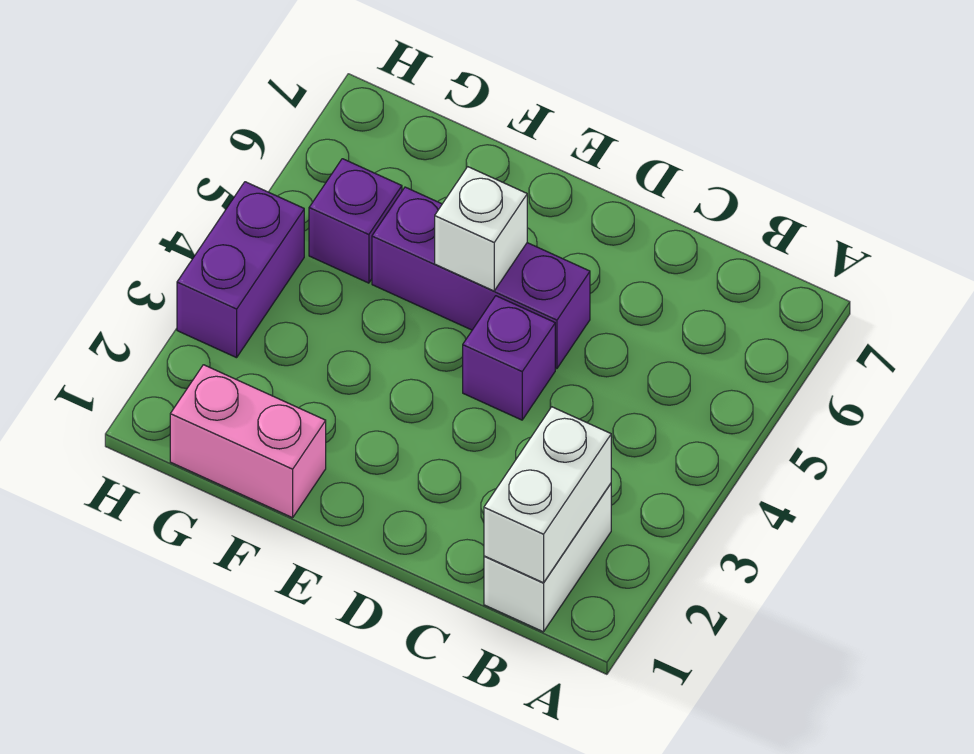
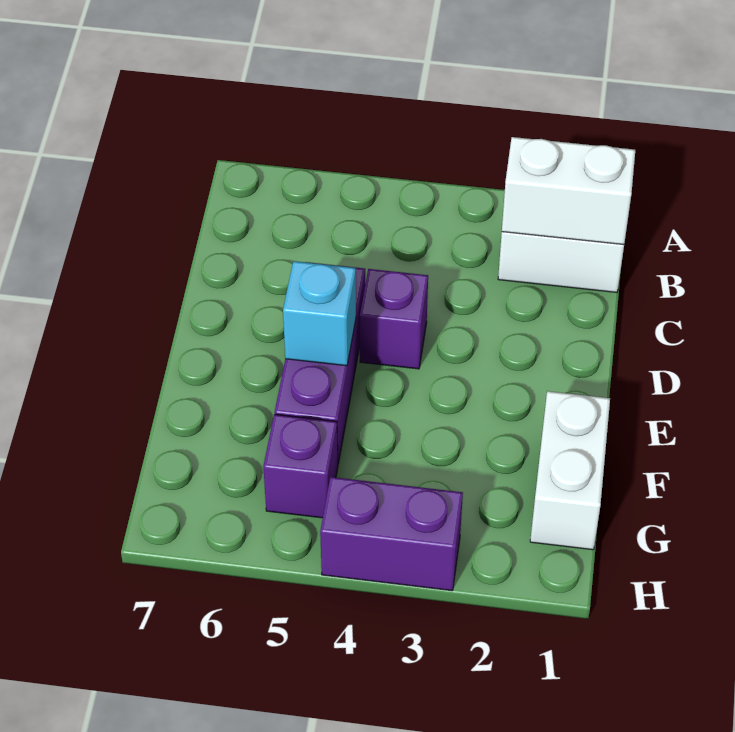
white 1x1 brick [435,167,527,291] -> cyan 1x1 brick [283,261,356,366]
pink 1x2 brick [170,365,326,518] -> white 1x2 brick [530,391,610,550]

